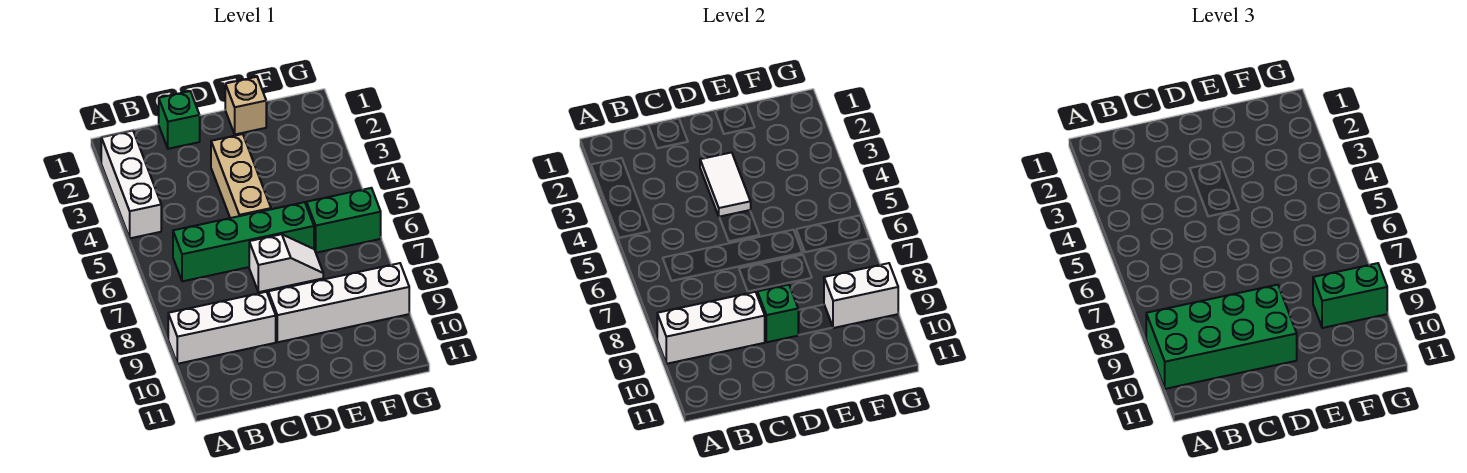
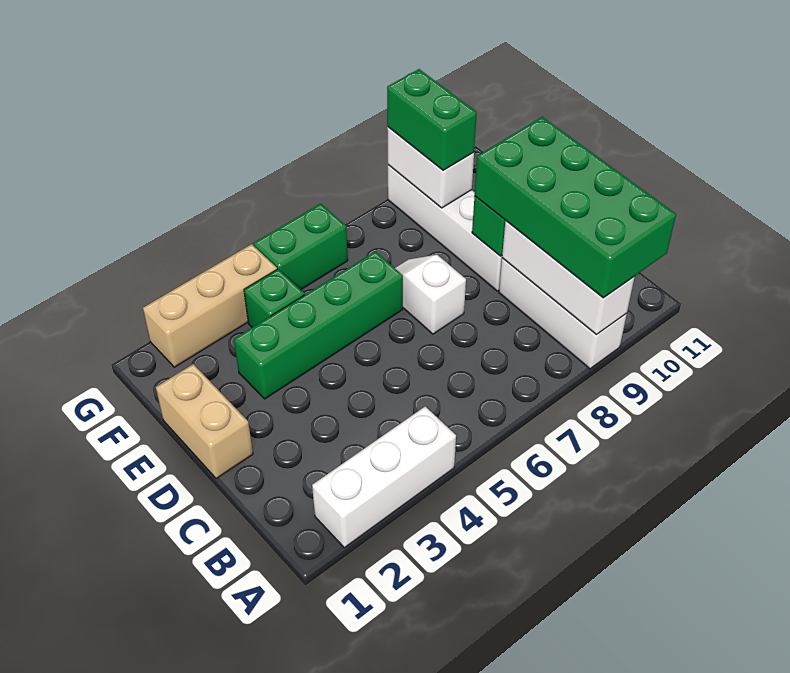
green 1x4 brick [173,202,314,281] -> green 1x4 brick turned to [234,252,403,399]
green 1x1 brick [159,91,200,149] -> green 1x1 brick moved to [244,269,304,327]
tan 1x3 brick [211,134,271,218] -> tan 1x3 brick moved to [143,244,277,367]
white 1x2 tile [700,152,751,217] -> none
tan 1x1 brick [225,77,266,134] -> tan 1x2 brick [156,364,253,479]
green 1x2 brick [306,188,381,253] -> green 1x2 brick turned to [253,204,348,290]

